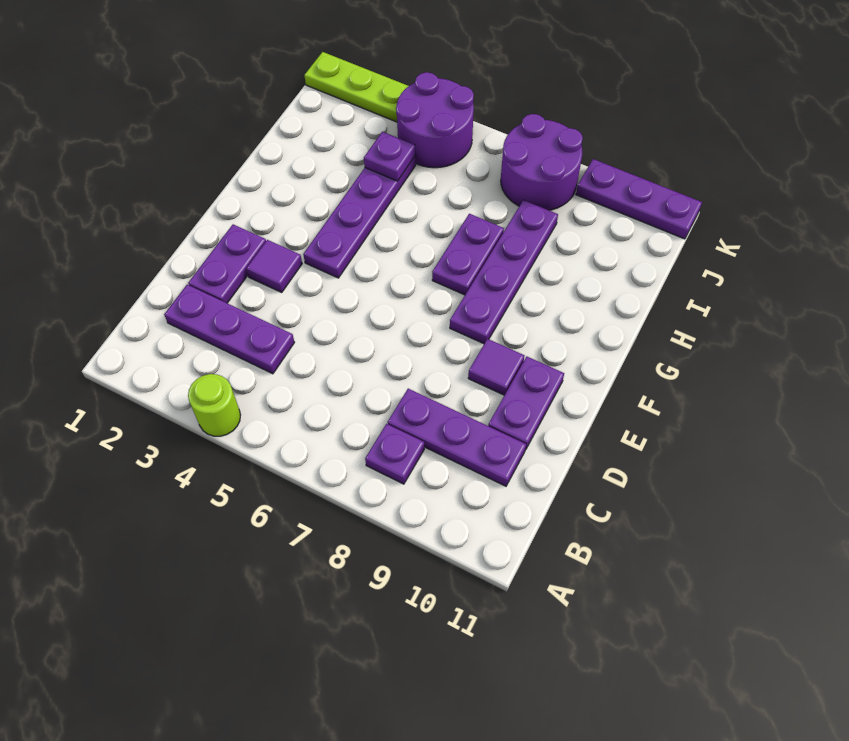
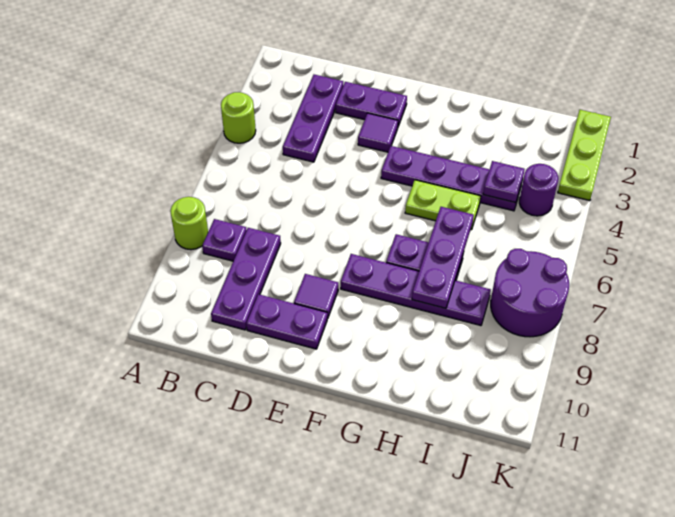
none -> lime 1x1 round brick [170,197,208,250]
none -> lime 1x2 plate [405,180,481,230]
purple 2x2 round brick [396,72,474,168] -> purple 1x1 round brick [519,164,558,216]
purple 1x3 plate [576,159,702,239] -> purple 1x3 plate moved to [412,207,474,308]

